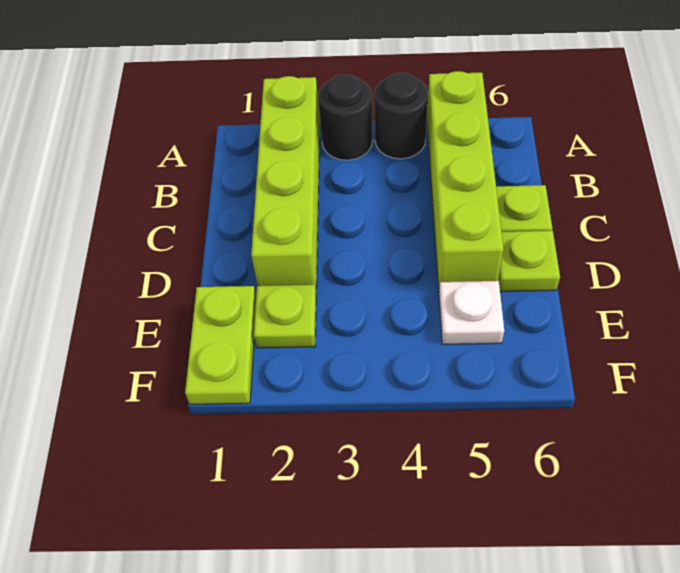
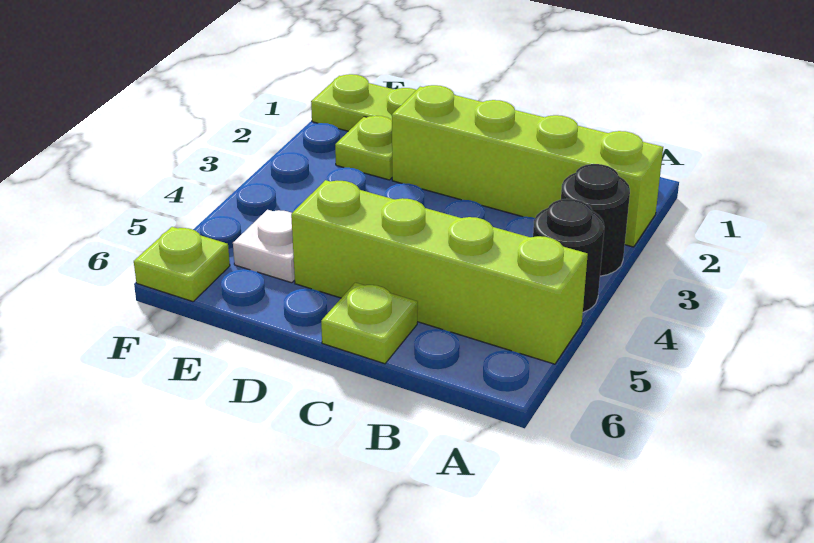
lime 1x1 plate [498,231,560,292] -> lime 1x1 plate moved to [134,227,230,302]

